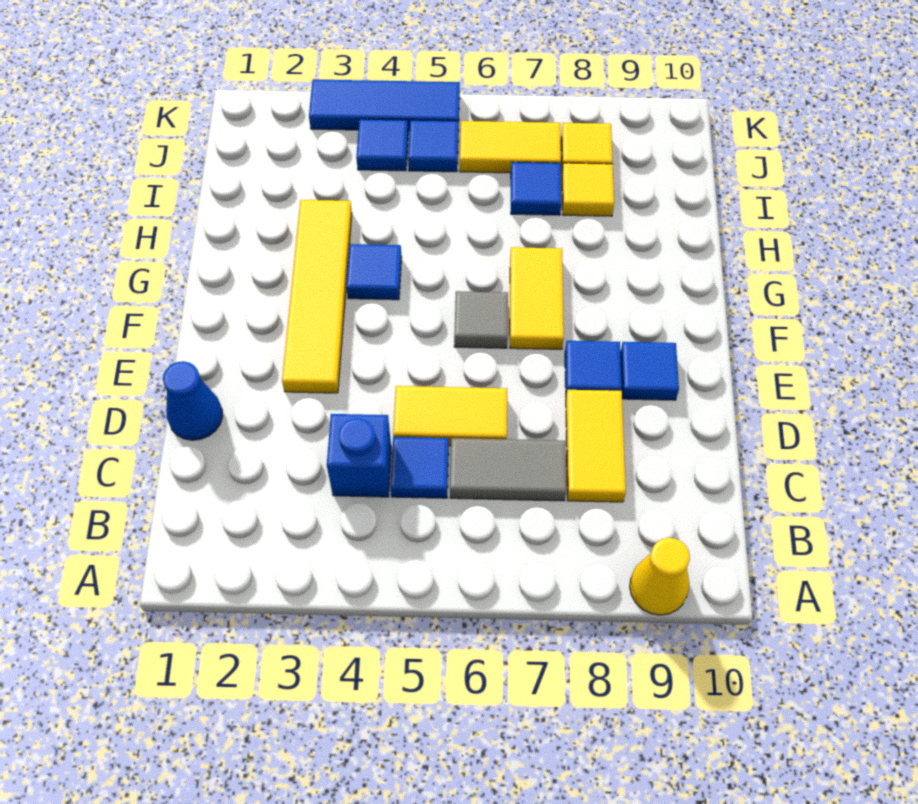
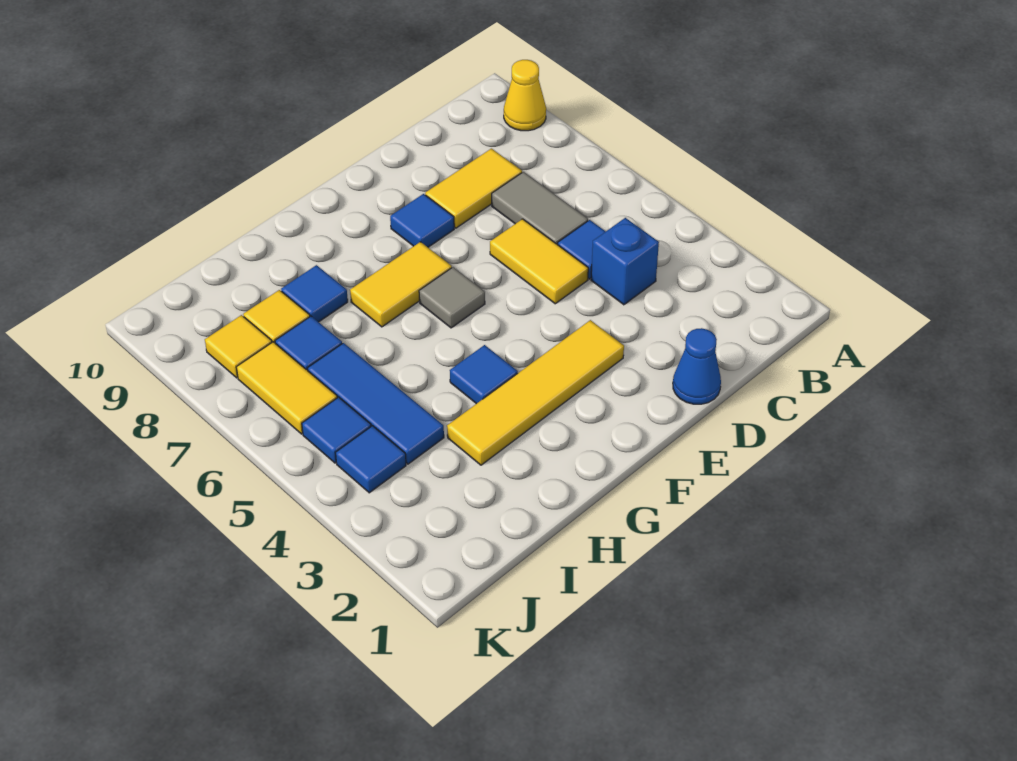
blue 1x1 tile [620,342,679,400] -> blue 1x1 tile moved to [281,265,348,322]
blue 1x3 tile [309,79,460,131] -> blue 1x3 tile moved to [307,343,444,464]

